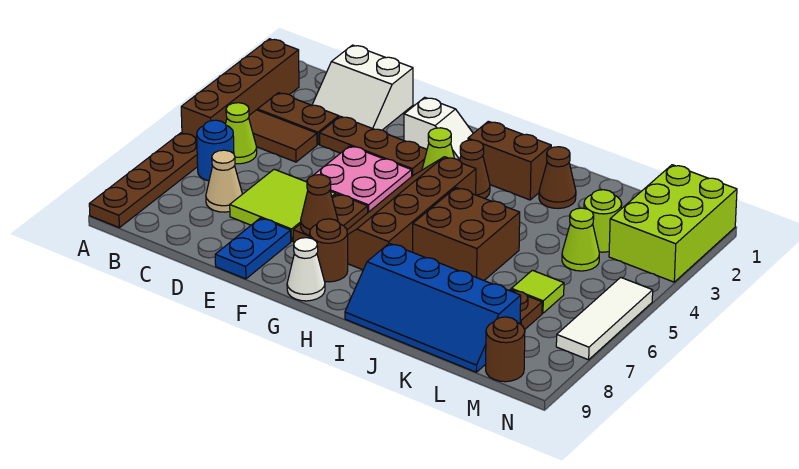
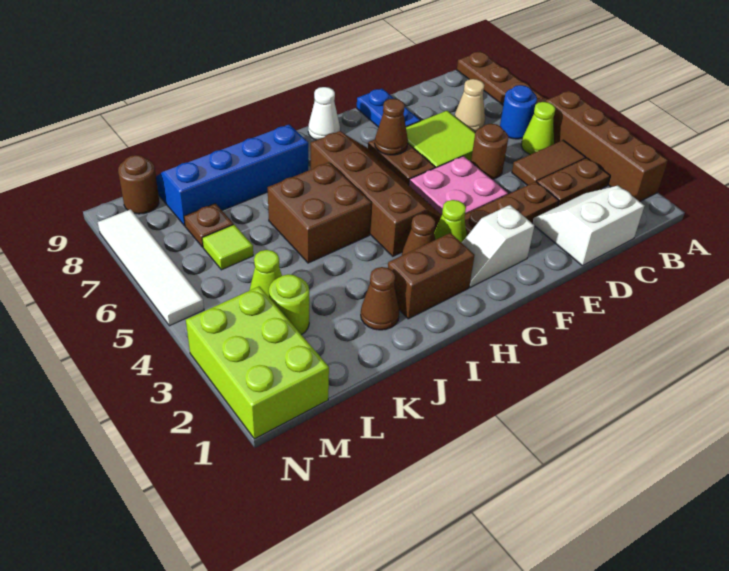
brown 1x1 round brick [310,219,348,282] -> brown 1x1 round brick moved to [471,124,508,179]
white 1x3 tile [556,277,653,360] -> white 1x4 tile [98,209,204,326]

